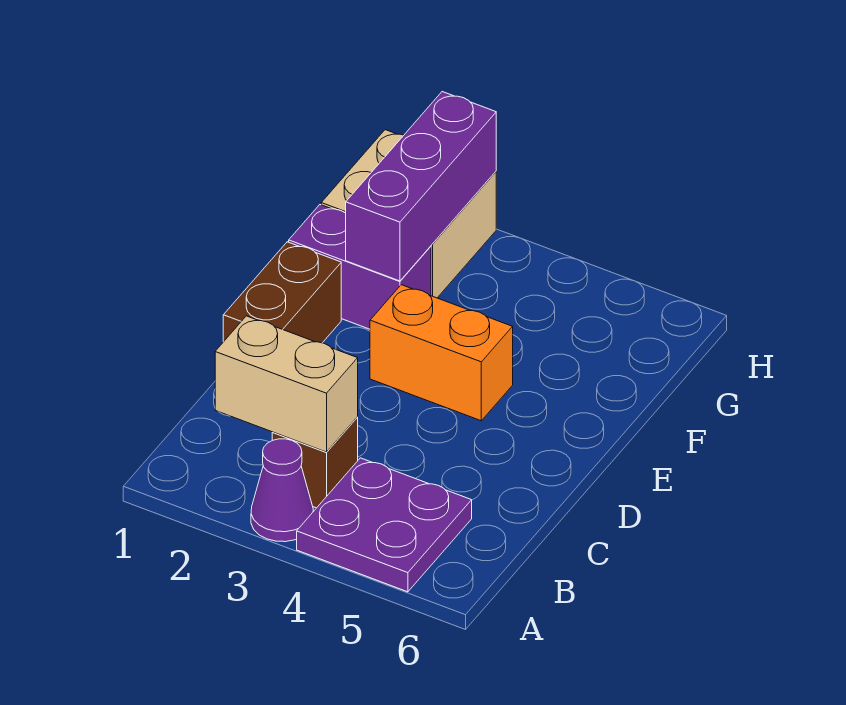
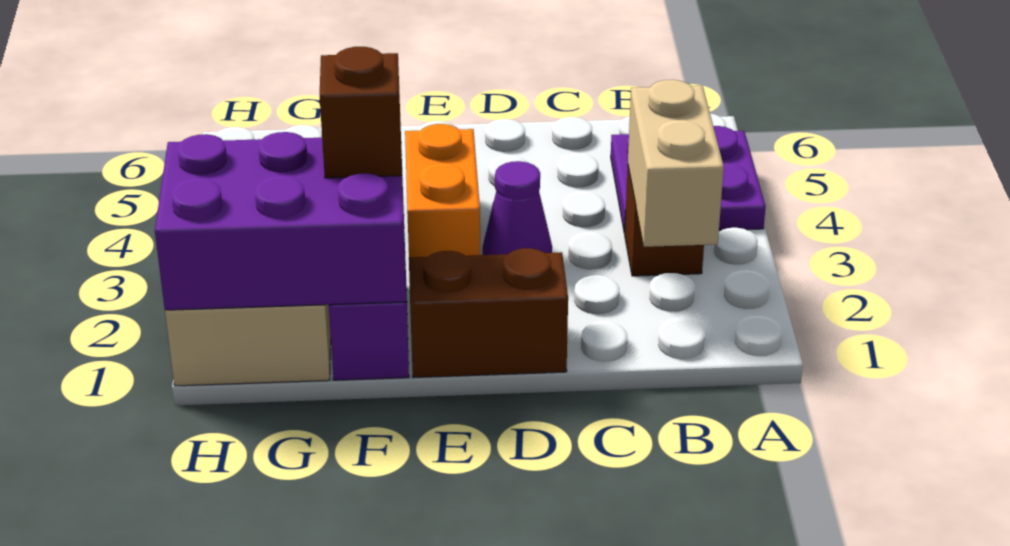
purple 1x1 cone [251,439,313,542] -> purple 1x1 cone moved to [482,161,552,255]
purple 1x3 brick [346,92,496,281] -> purple 2x3 brick [155,132,406,310]
none -> brown 1x1 brick [320,47,402,178]

